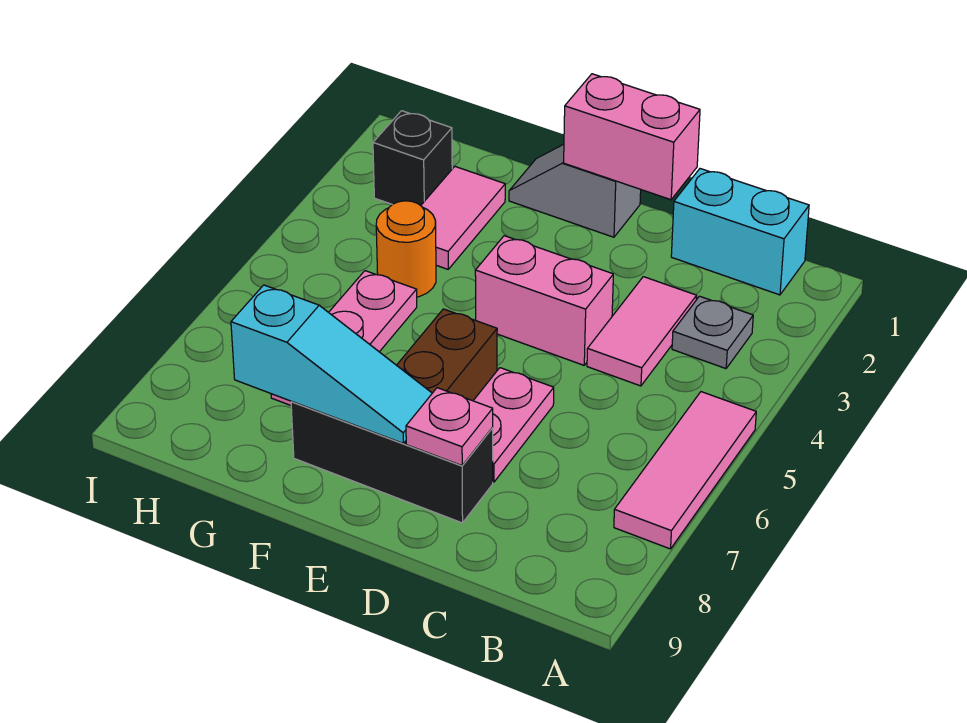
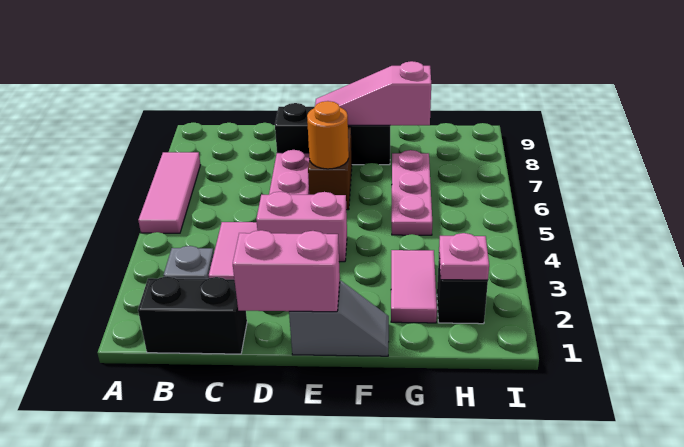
cyan 1x2 brick [671,169,809,295] -> black 1x2 brick [138,276,247,354]
pink 1x1 plate [406,388,493,466] -> pink 1x1 plate moved to [439,233,489,280]
cyan 1x3 slope [231,285,432,443] -> pink 1x3 slope [315,61,431,125]
orange 1x1 round brick [376,201,436,297] -> orange 1x1 round brick moved to [307,101,349,169]

